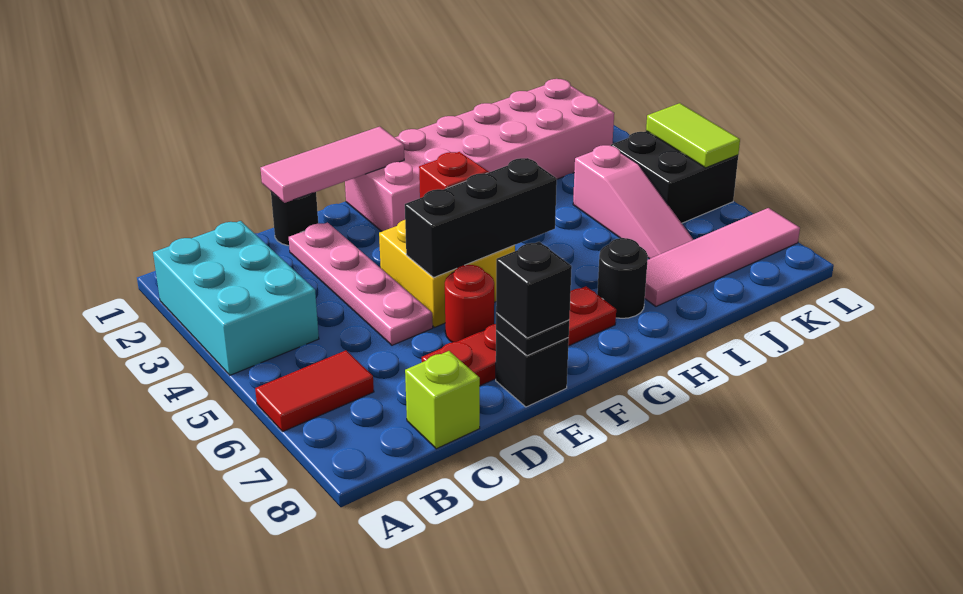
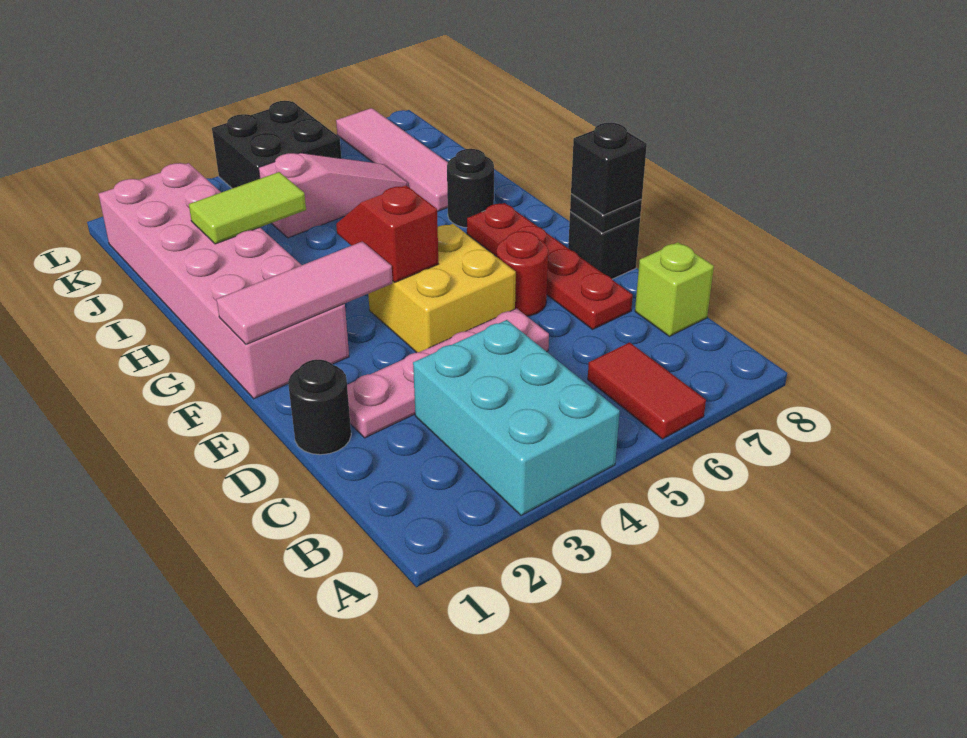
cyan 2x3 brick [153,221,319,375] -> cyan 2x3 brick turned to [413,320,620,516]
pink 1x3 tile [261,127,404,203] -> pink 1x3 tile turned to [216,241,393,345]
black 1x3 brick [405,158,557,277] -> none
lime 1x2 tile [646,103,740,168] -> lime 1x2 tile moved to [189,172,306,244]

